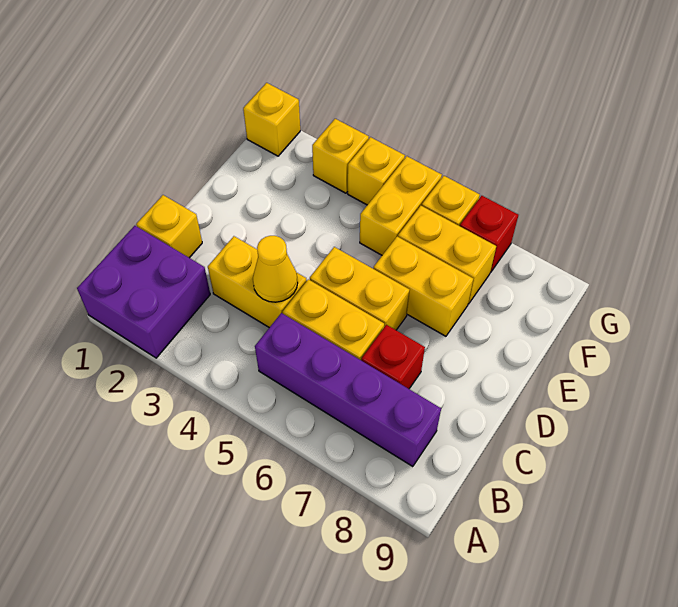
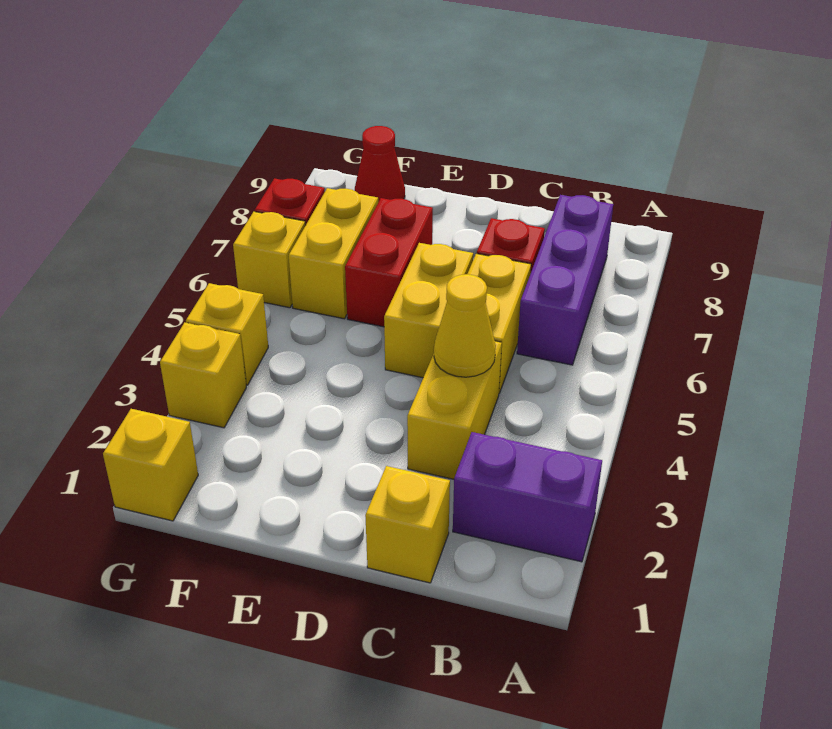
purple 2x2 brick [77,226,210,358] -> purple 1x2 brick [453,432,602,562]
purple 1x4 brick [255,313,441,467] -> purple 1x3 brick [517,195,613,365]
yellow 1x2 brick [373,237,473,336] -> red 1x2 brick [345,198,433,327]
yellow 1x2 brick [360,156,442,255] -> none
none -> red 1x1 cone [355,126,405,202]

